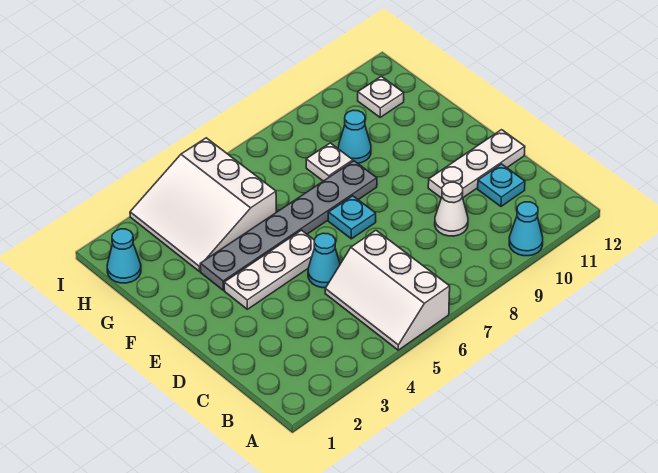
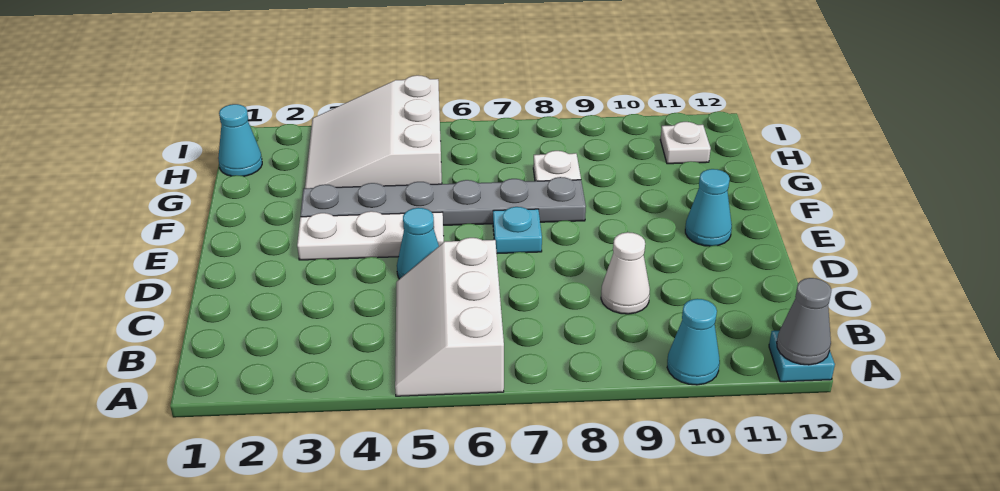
none -> grey 1x1 cone [777,278,831,365]
cyan 1x1 plate [478,164,525,206] -> cyan 1x1 plate moved to [769,331,835,382]
white 1x3 plate [428,130,525,198] -> none
cyan 1x1 cone [338,110,371,163] -> cyan 1x1 cone moved to [685,169,732,246]

